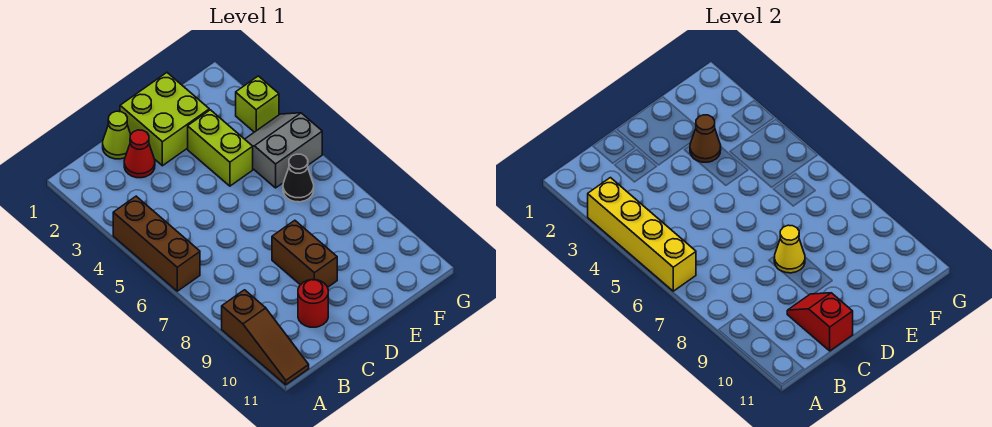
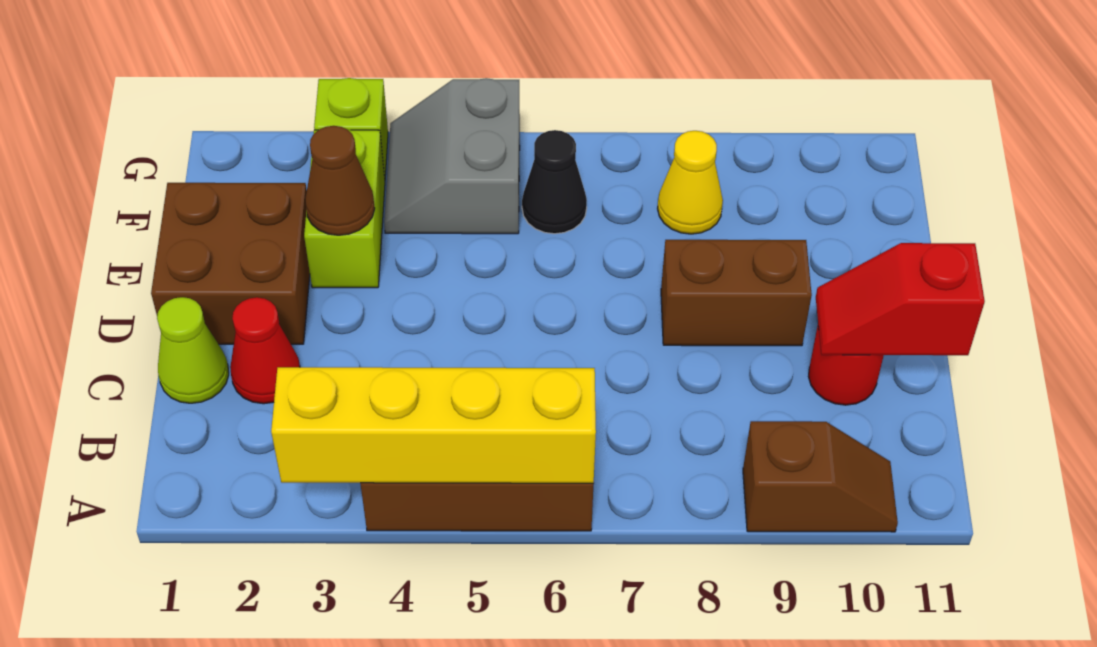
brown 1x3 slope [222,290,309,385] -> brown 1x2 slope [743,421,898,532]
lime 2x2 brick [120,73,209,166] -> brown 2x2 brick [151,183,310,344]
yellow 1x1 cone [774,225,805,273] -> yellow 1x1 cone moved to [658,131,723,234]
lime 1x2 brick [188,110,253,186] -> lime 1x2 brick turned to [304,130,385,288]

